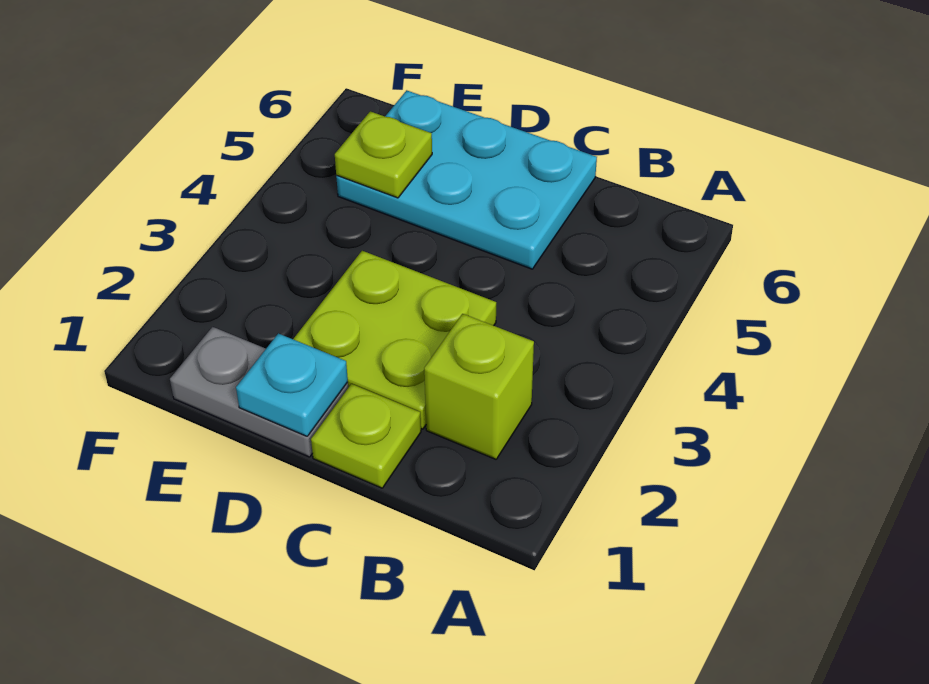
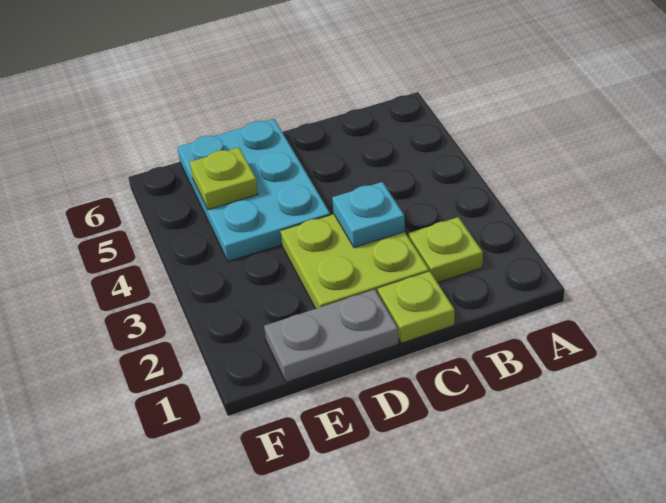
lime 1x1 brick [424,314,534,459] -> lime 1x1 plate [409,217,483,283]
cyan 2x3 plate [336,90,597,269] -> cyan 2x3 plate turned to [177,119,330,261]
cyan 1x1 plate [236,333,348,436] -> cyan 1x1 plate moved to [332,182,405,248]

